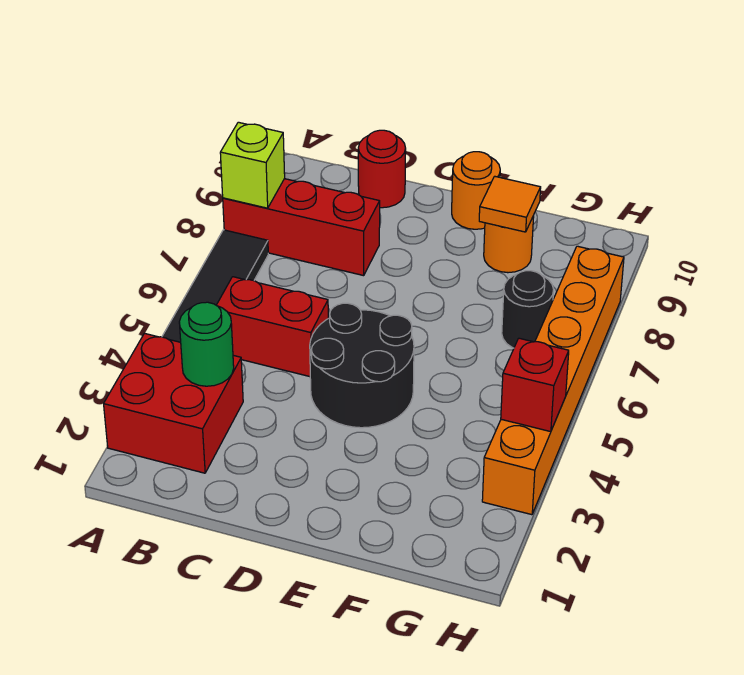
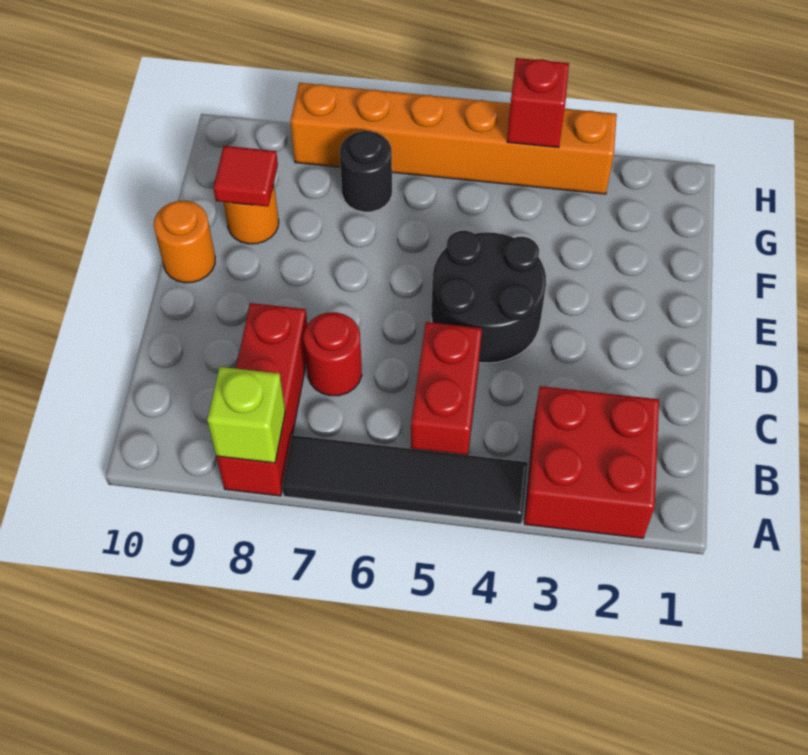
green 1x1 round brick [179,302,234,386] -> none
red 1x1 round brick [358,130,406,208] -> red 1x1 round brick moved to [304,312,362,396]
orange 1x1 tile [479,176,541,232] -> red 1x1 tile [213,146,278,207]

